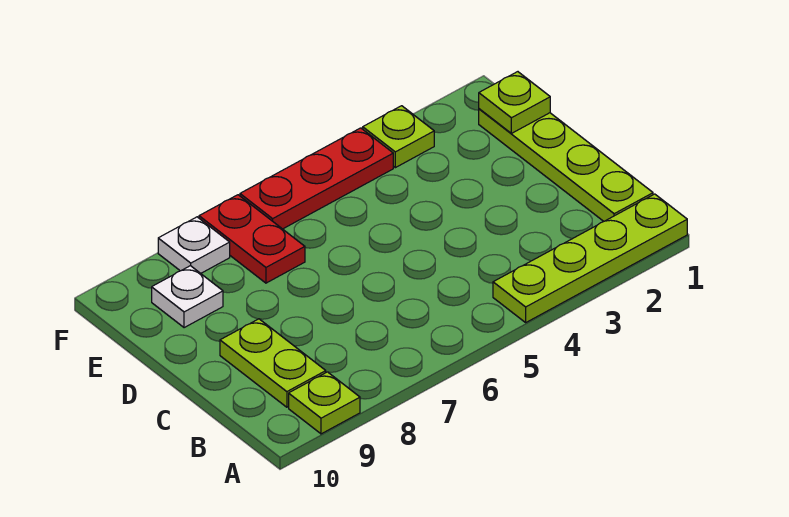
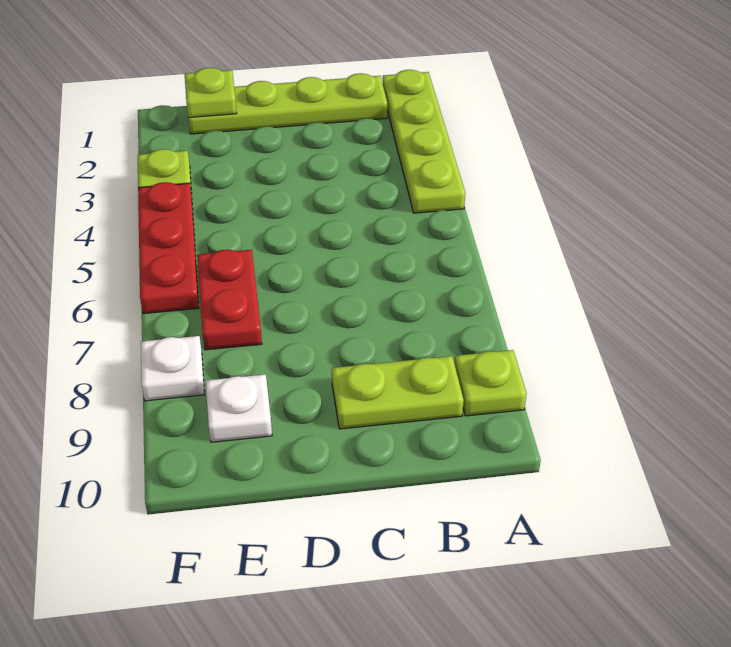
red 1x2 plate [199,195,305,283] -> red 1x2 plate turned to [197,249,262,350]

